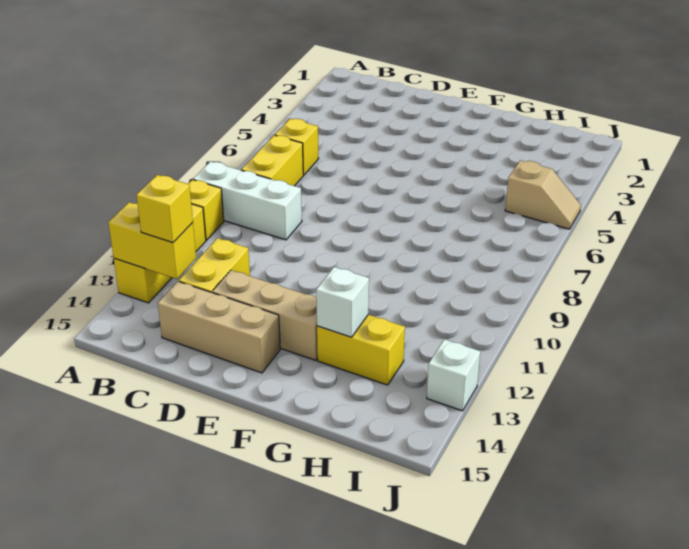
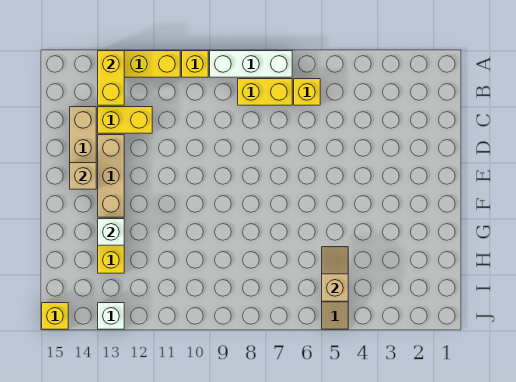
white 1x3 brick [193,161,302,240] -> white 1x3 brick turned to [210,51,292,77]
yellow 1x1 brick [137,175,193,243] -> yellow 1x1 brick moved to [42,303,68,329]
none -> tan 1x1 brick [70,163,96,189]
none -> tan 1x2 slope [322,247,348,301]

